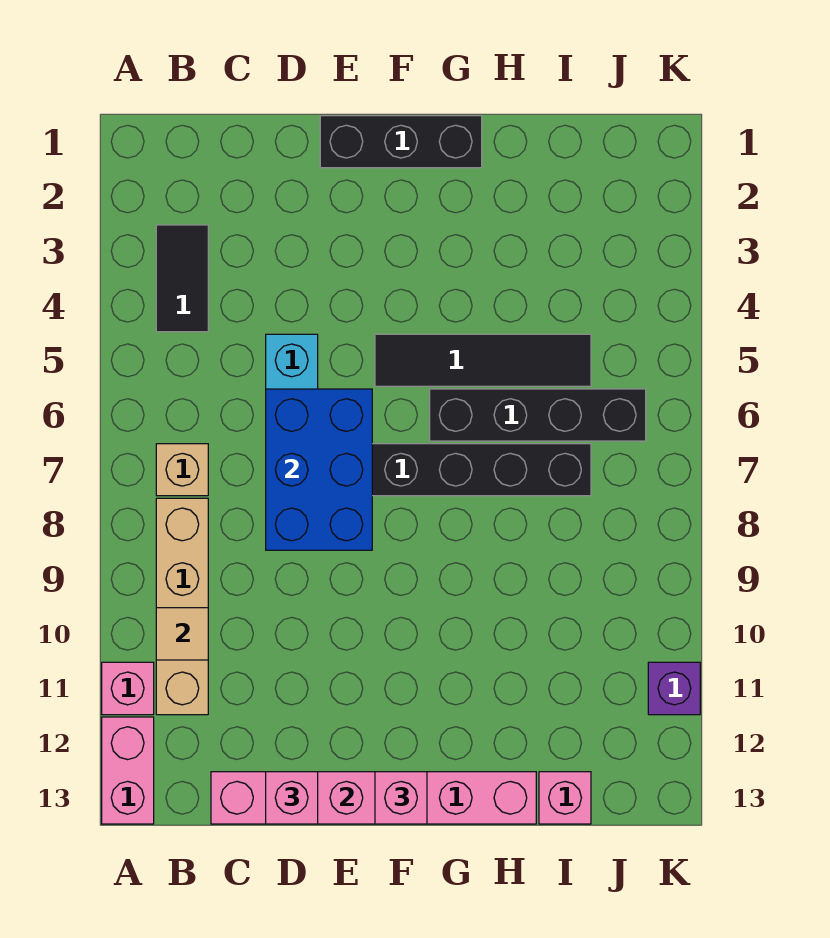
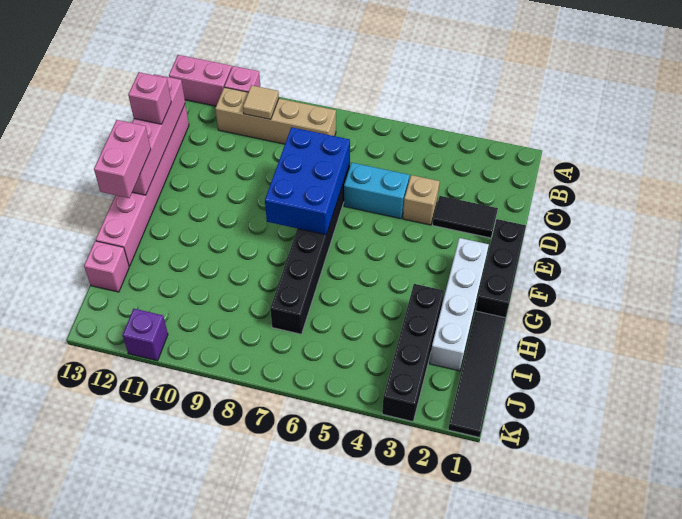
black 1x2 tile [156,225,208,332] -> black 1x2 tile moved to [433,196,498,238]
tan 1x1 brick [156,444,208,496] -> tan 1x1 brick moved to [403,175,440,225]
blue 2x3 brick [266,389,372,550] -> blue 2x3 brick turned to [265,127,350,235]
none -> white 1x4 brick [430,238,489,371]
black 1x4 tile [375,334,591,386] -> black 1x4 tile moved to [448,311,506,437]
pink 1x1 brick [375,772,427,824] -> pink 1x2 brick [94,120,151,198]
black 1x4 brick [430,389,646,441] -> black 1x4 brick moved to [382,284,444,422]

